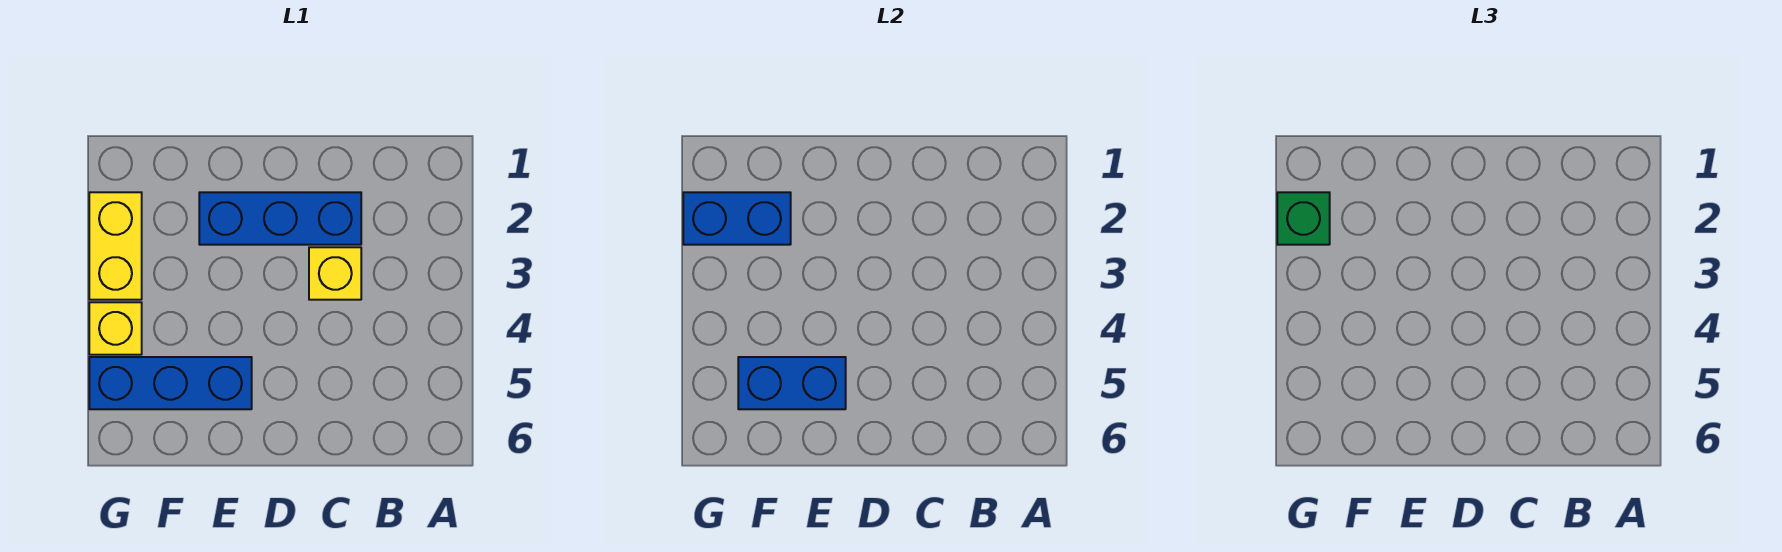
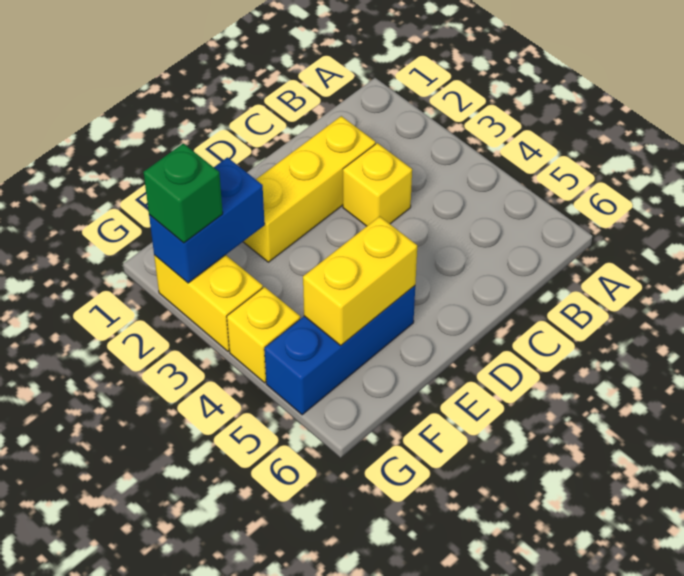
blue 1x3 brick [199,192,361,245] -> yellow 1x3 brick [243,116,375,262]
blue 1x2 brick [738,357,846,409] -> yellow 1x2 brick [303,216,417,345]

